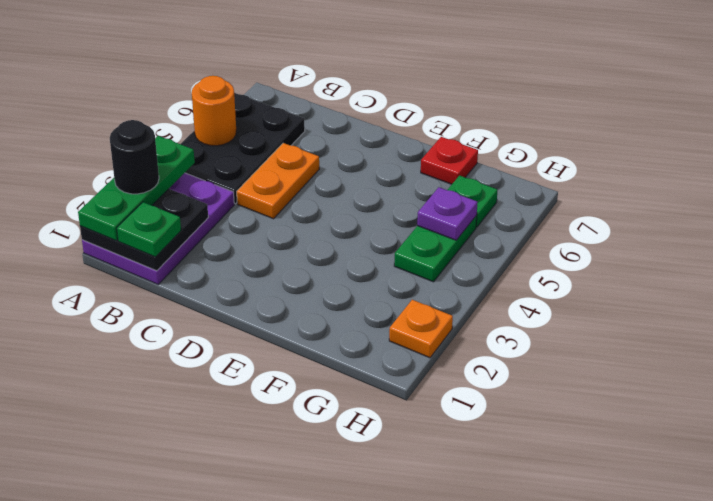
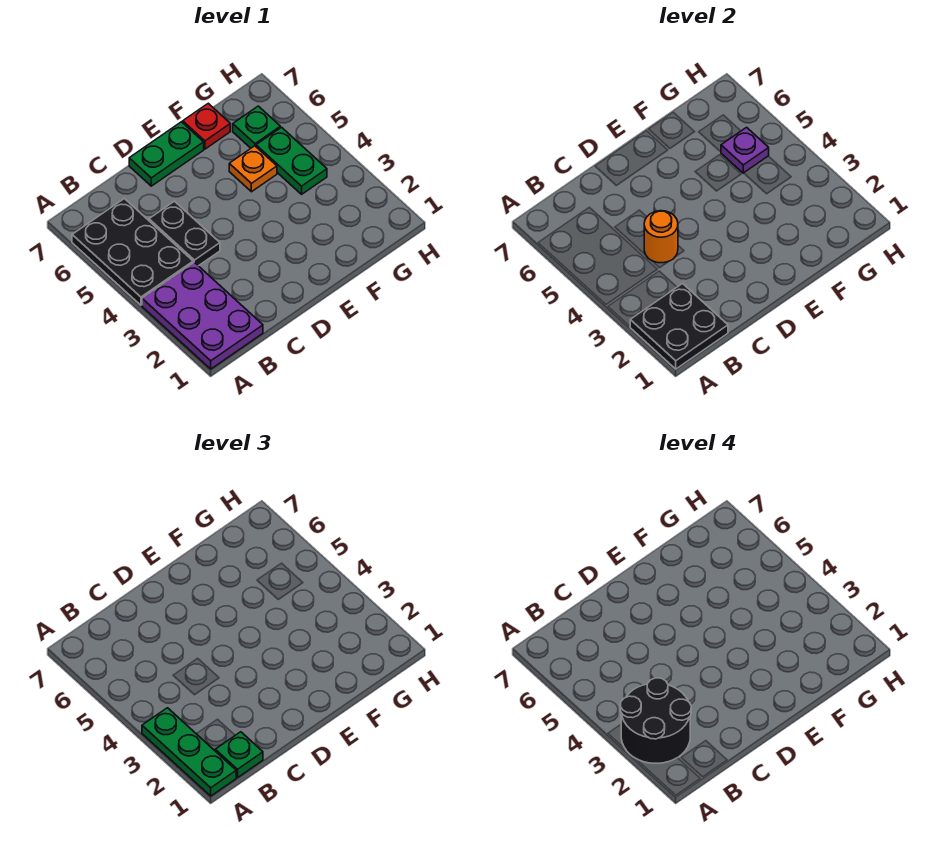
black 1x1 round brick [110,120,159,194] -> black 2x2 round brick [620,678,691,763]
orange 1x1 round brick [192,76,236,146] -> orange 1x1 round brick moved to [644,211,678,263]
orange 1x2 plate [237,143,319,219] -> black 1x2 plate [149,201,220,266]
none -> green 1x2 plate [129,122,204,186]
orange 1x1 plate [389,300,453,358] -> orange 1x1 plate moved to [229,146,277,192]

